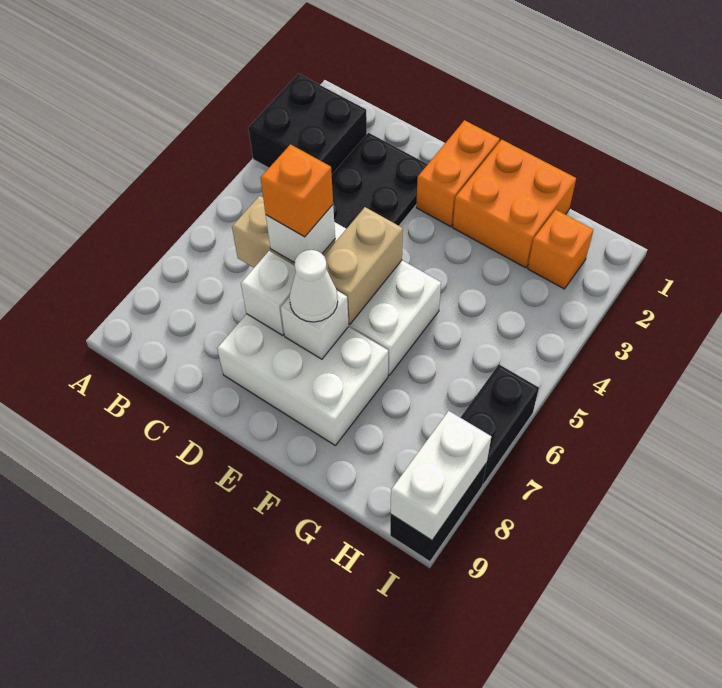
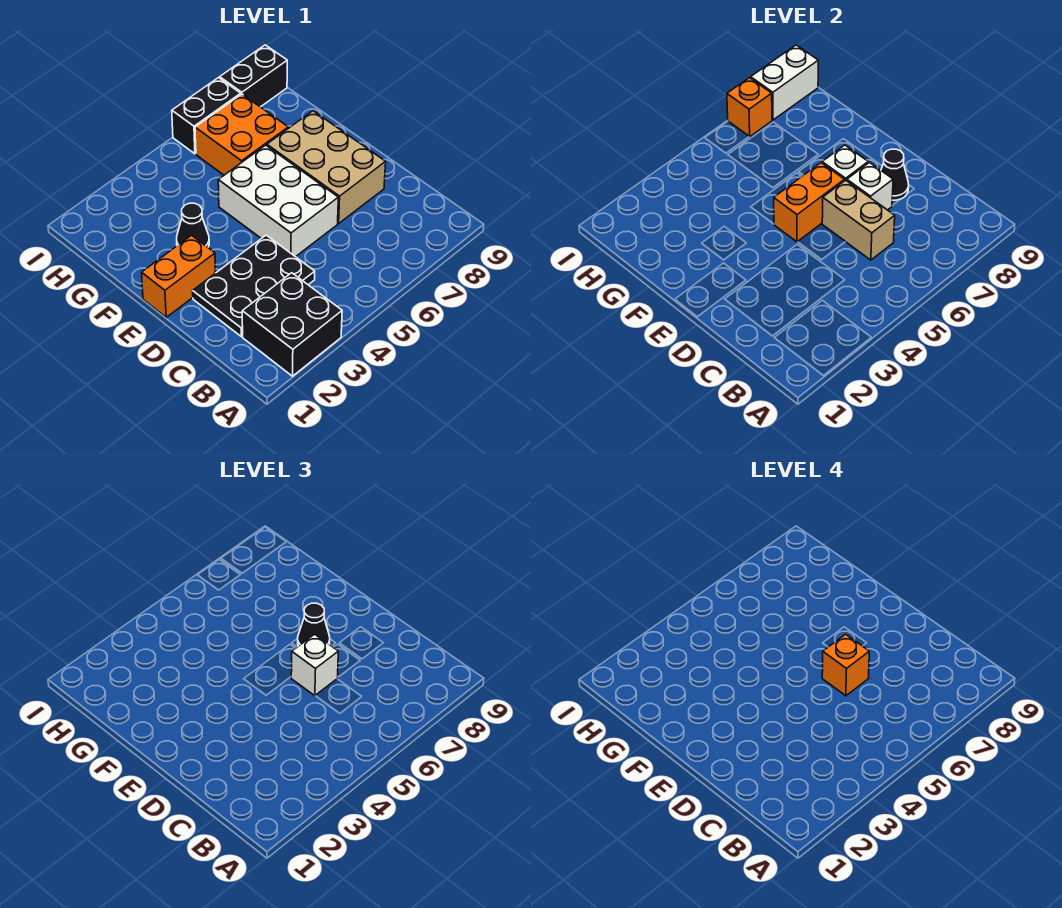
white 2x3 brick [217,314,388,445] -> tan 2x3 brick [267,111,386,223]
none -> black 1x1 cone [881,149,909,200]
tan 1x2 brick [324,207,403,325] -> orange 1x2 brick [774,163,844,242]
white 1x1 cone [289,250,338,322] -> black 1x1 cone [298,603,330,646]
orange 2x2 brick [453,140,576,268] -> orange 2x2 brick moved to [195,94,288,175]
none -> black 1x1 cone [177,203,209,247]
orange 1x1 brick [528,210,593,289] -> orange 1x1 brick moved to [727,78,772,137]

